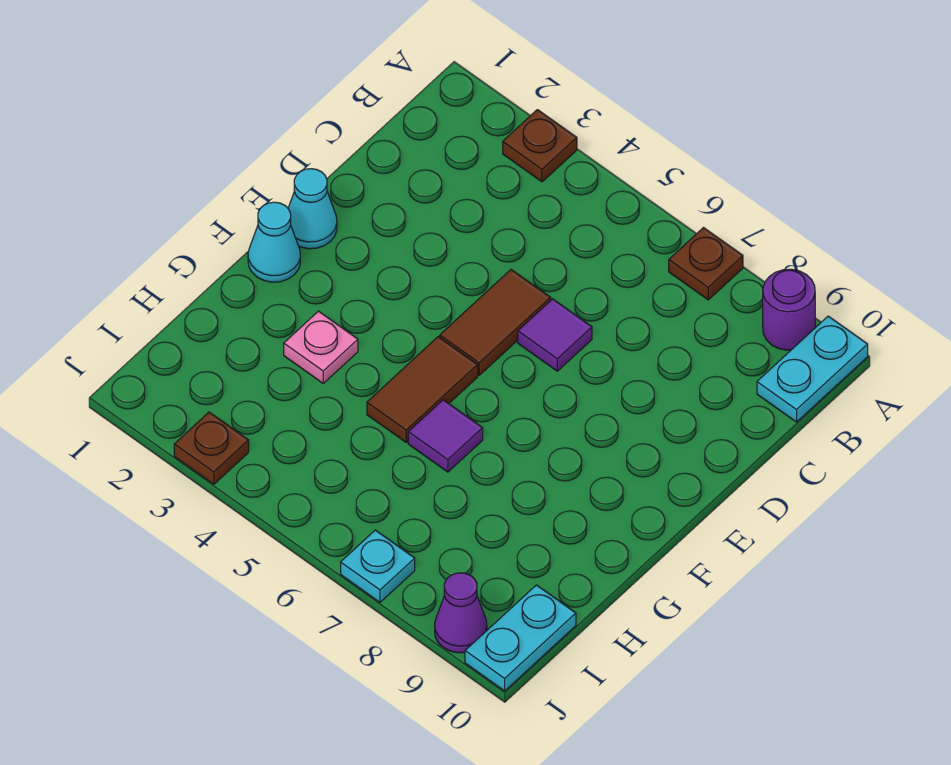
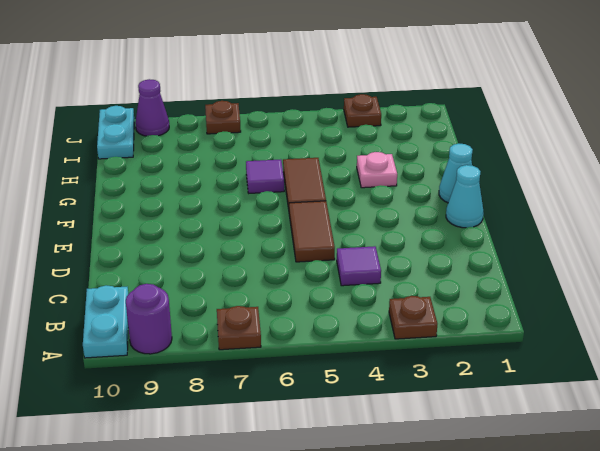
purple 1x1 tile [518,299,592,371] -> purple 1x1 tile moved to [337,246,381,286]
cyan 1x1 plate [341,530,415,602] -> brown 1x1 plate [205,101,241,134]

